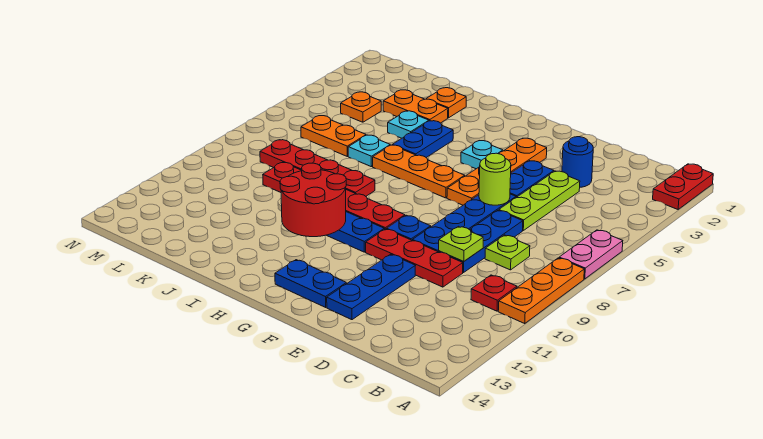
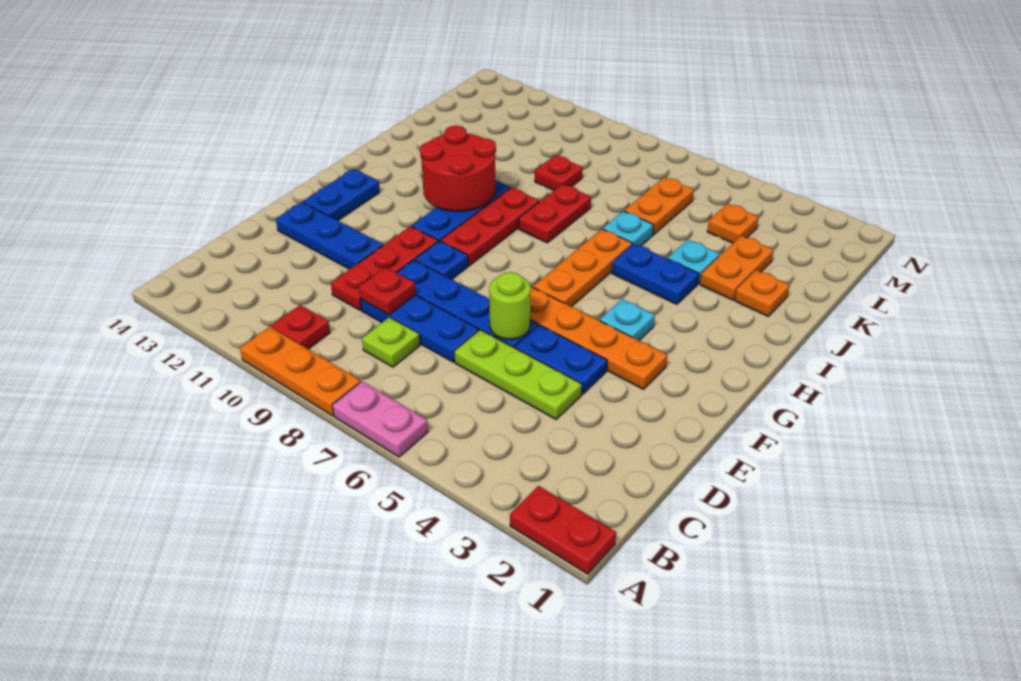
blue 1x1 round brick [562,137,593,187] -> none
lime 1x1 plate [439,226,483,261] -> red 1x1 plate [359,267,415,315]
red 1x4 plate [260,140,375,196] -> red 1x2 plate [519,184,591,243]

